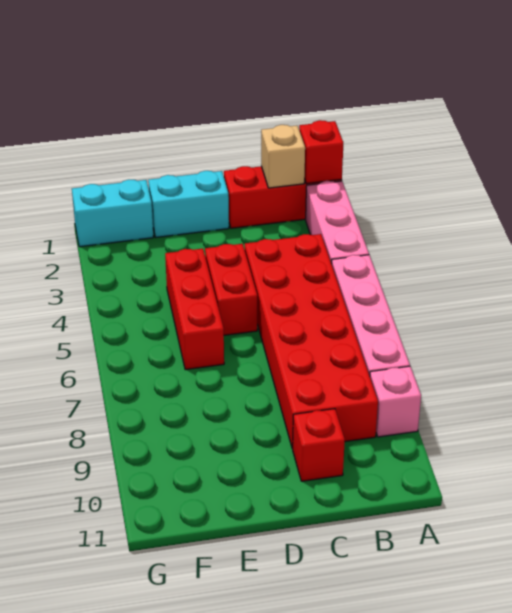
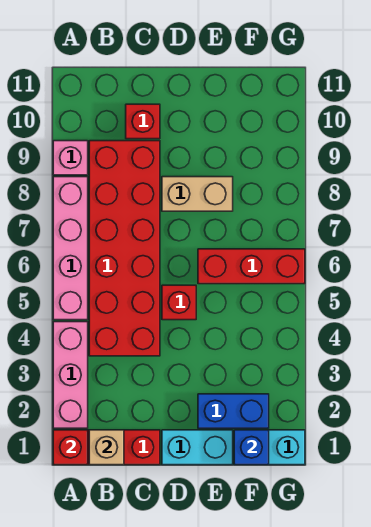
red 1x2 brick [205,244,257,335] -> red 1x1 brick [162,285,196,320]
none -> tan 1x2 brick [162,177,233,211]
none -> blue 1x2 brick [198,394,269,428]
red 1x3 brick [165,249,224,370] -> red 1x3 brick turned to [198,249,305,284]
none -> blue 1x1 brick [234,430,269,465]

